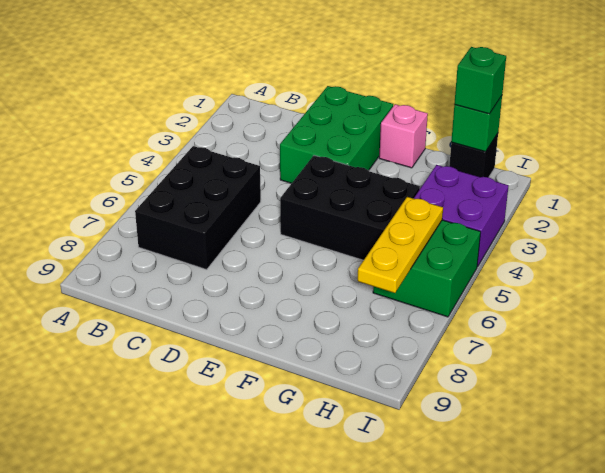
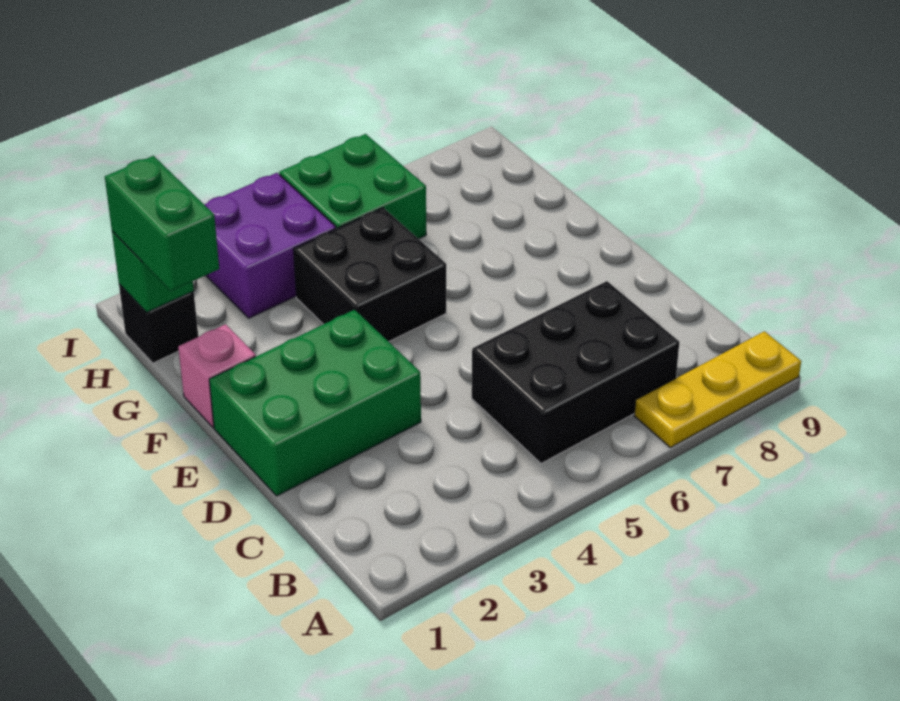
black 2x3 brick [280,155,420,260] -> black 2x2 brick [293,208,446,342]
green 1x1 brick [454,47,506,114] -> green 1x2 brick [105,156,219,291]
yellow 1x3 plate [358,197,443,293] -> yellow 1x3 plate moved to [634,331,801,448]

